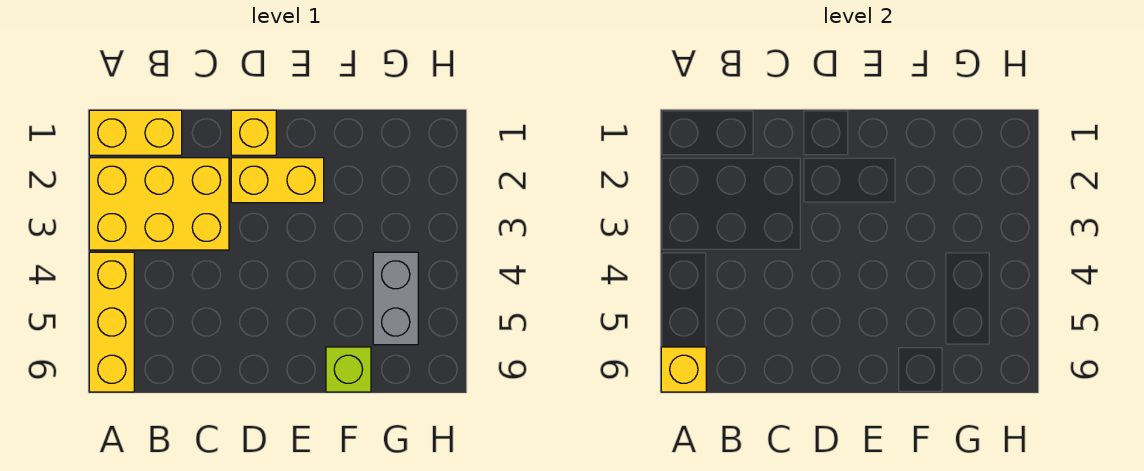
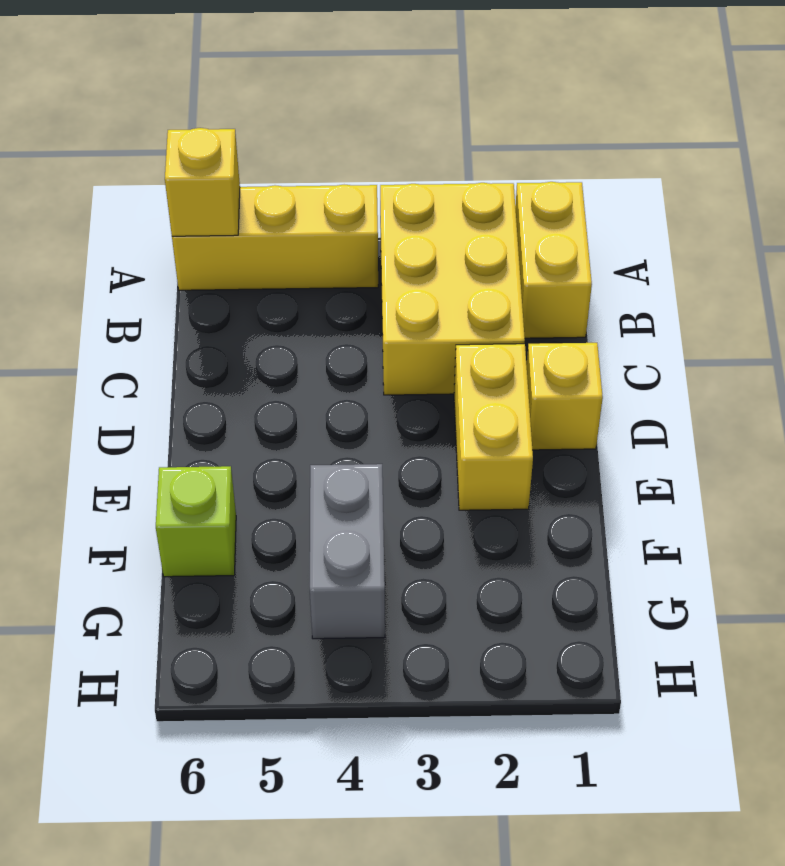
grey 1x2 brick [373,252,418,345] -> grey 1x2 brick turned to [310,464,385,639]

